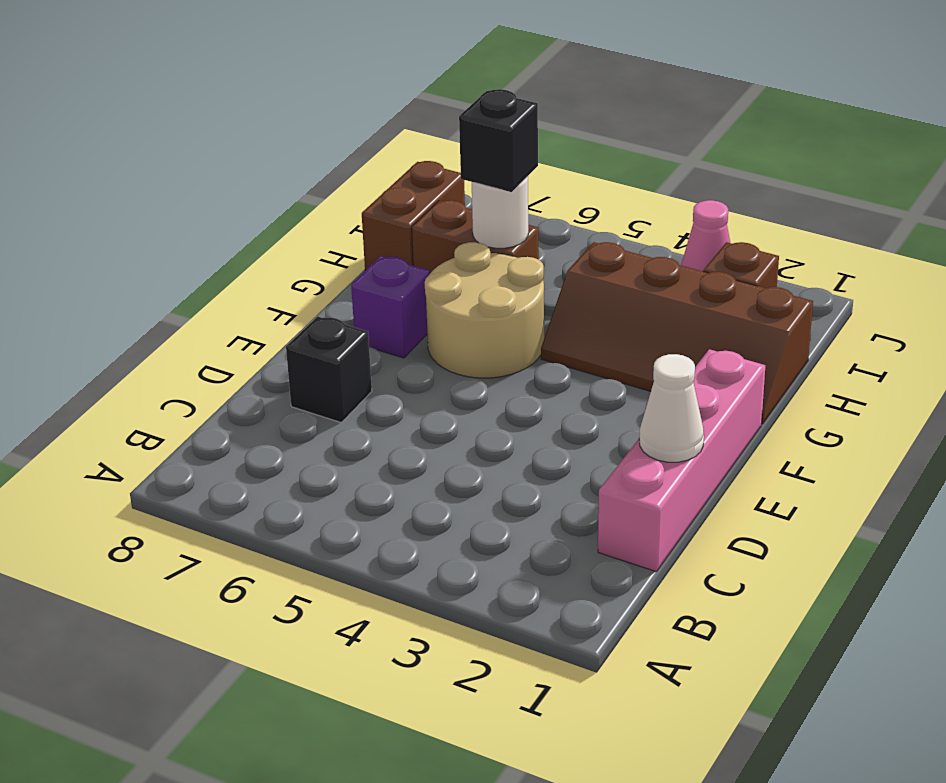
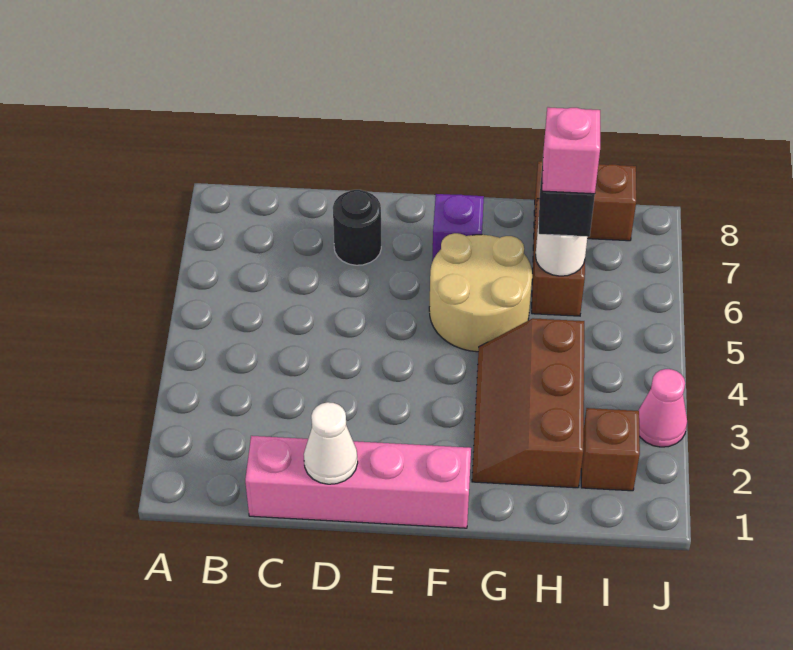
black 1x1 brick [286,316,372,422] -> black 1x1 round brick [333,190,381,265]
brown 2x4 slope [541,242,813,424] -> brown 2x3 slope [472,318,584,488]
none -> pink 1x1 brick [542,107,600,194]

